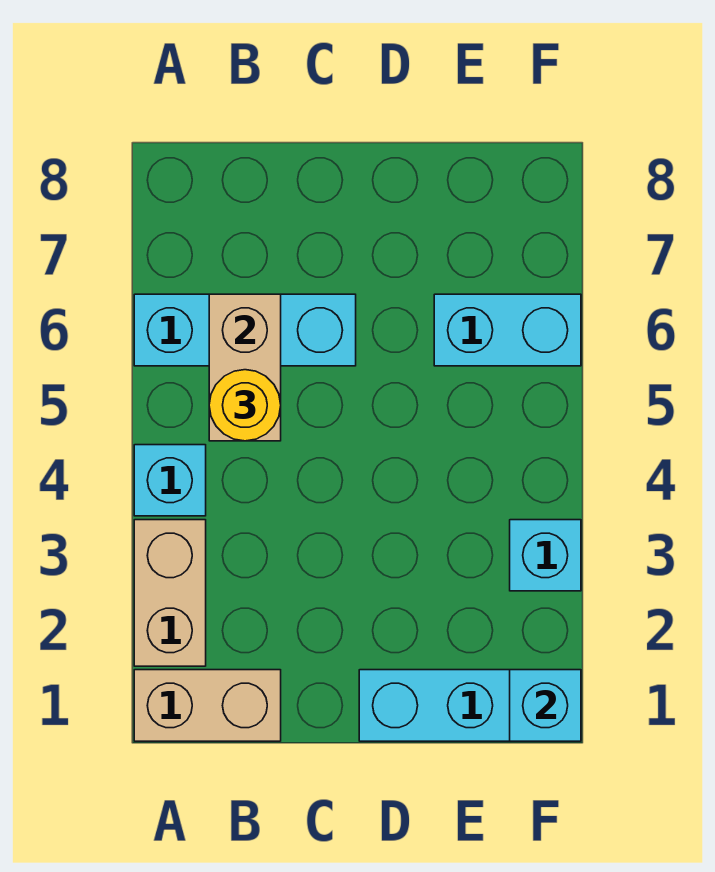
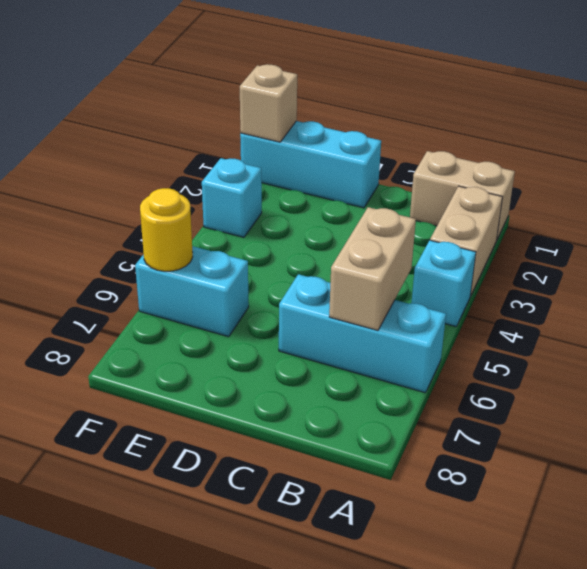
yellow 1x1 round brick [209,370,281,441] -> yellow 1x1 round brick moved to [140,188,193,271]
cyan 1x1 brick [510,670,581,741] -> tan 1x1 brick [240,64,297,142]

